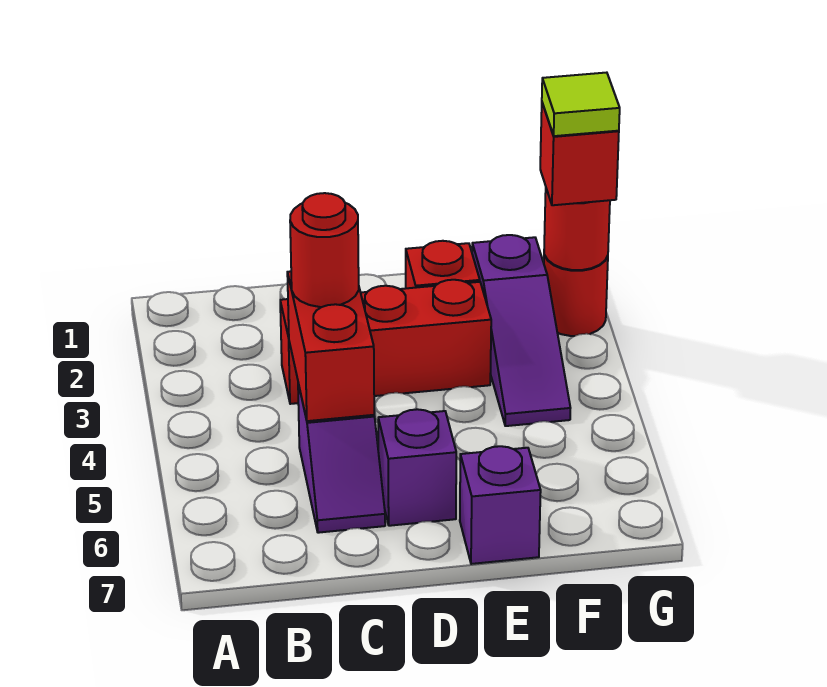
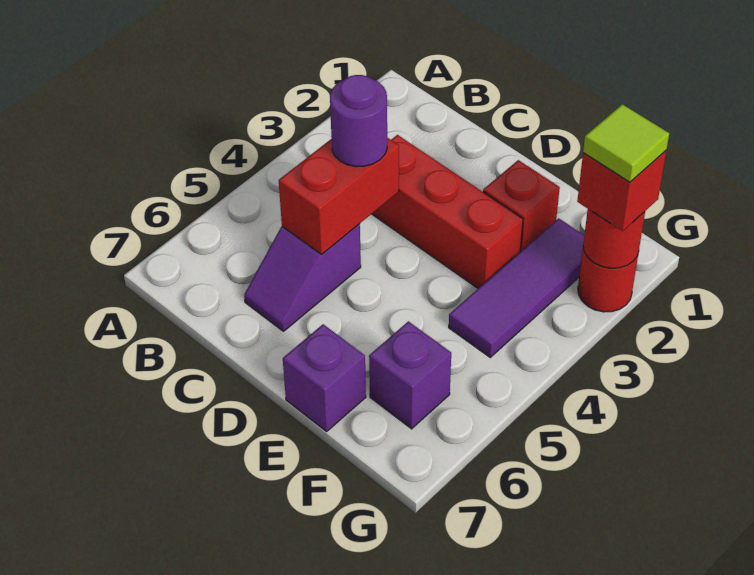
red 1x1 round brick [290,193,359,307] -> purple 1x1 round brick [330,75,387,167]
purple 1x1 brick [378,409,456,526] -> purple 1x1 brick moved to [369,321,451,429]
purple 1x3 slope [472,235,570,426] -> purple 1x3 tile [449,218,584,357]

